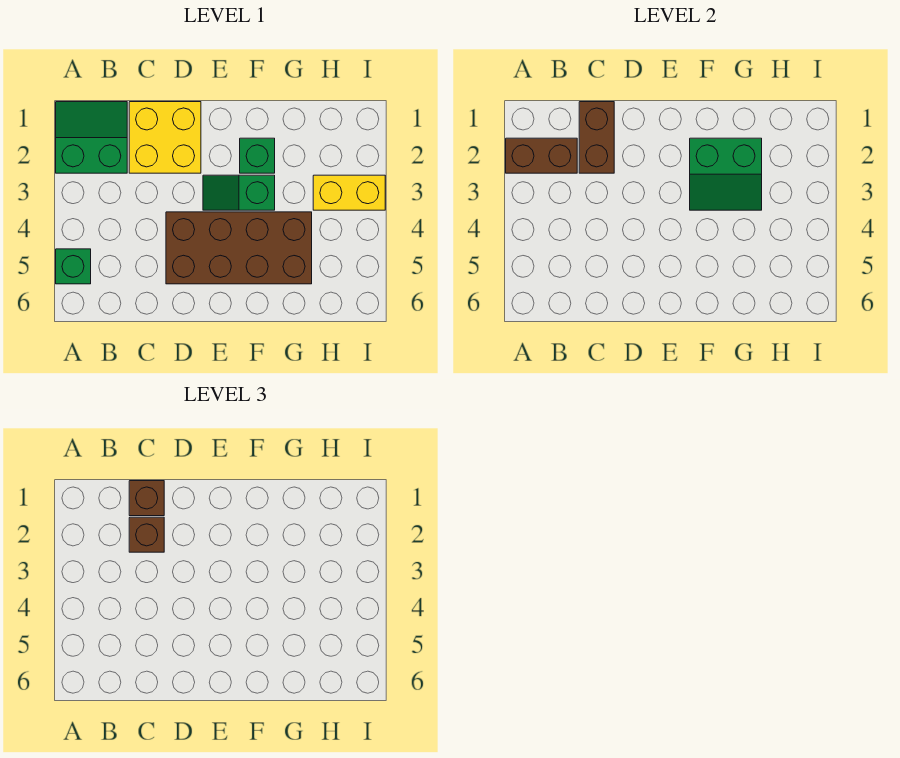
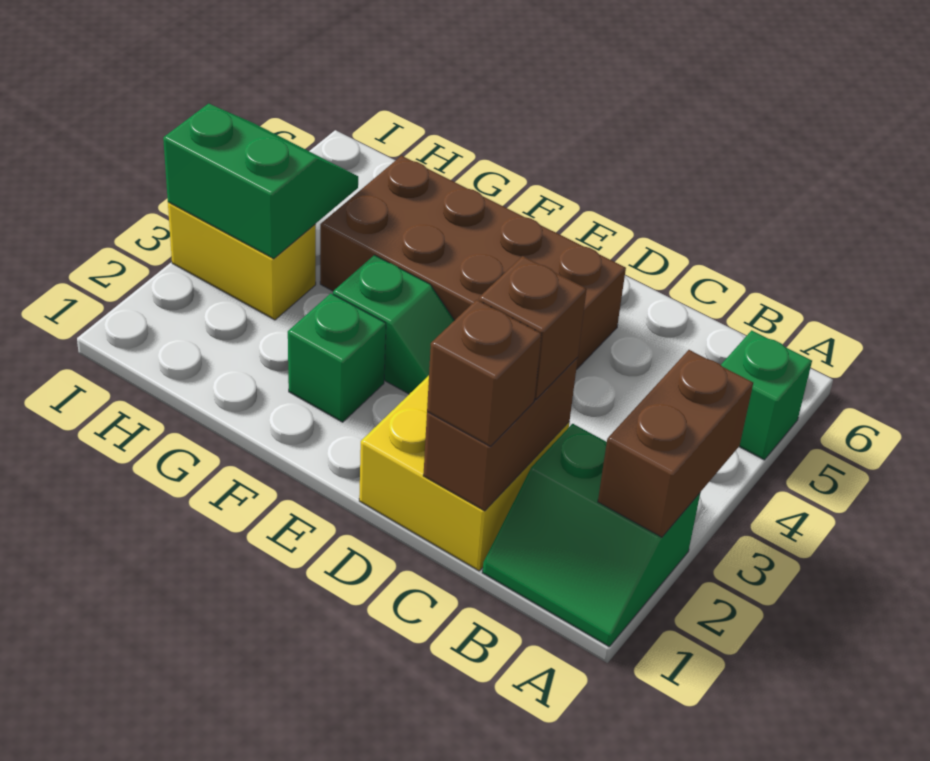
brown 1x2 brick [506,138,577,173] -> brown 1x2 brick turned to [598,350,753,537]
green 2x2 slope [690,138,762,210] -> green 2x2 slope moved to [163,104,358,259]

